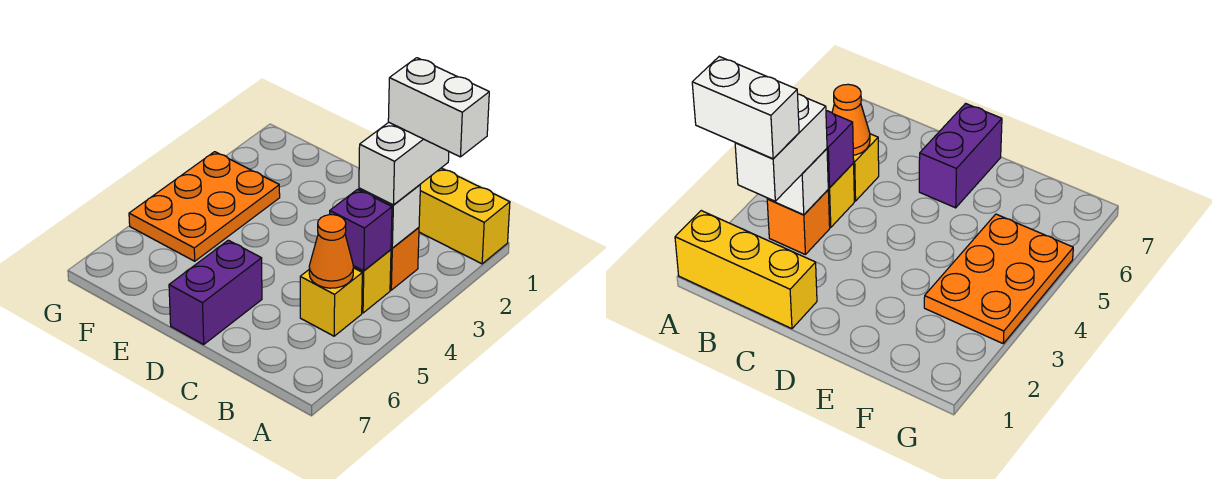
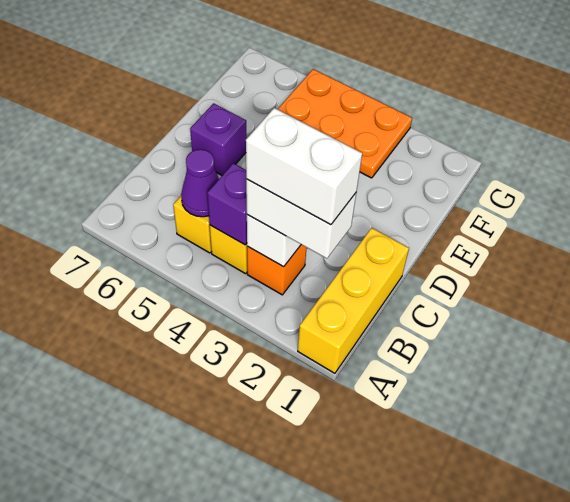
white 1x2 brick [388,58,489,157] -> white 1x2 brick turned to [246,108,362,225]
orange 1x1 cone [309,215,353,288] -> purple 1x1 cone [181,149,219,217]
purple 1x2 brick [169,240,262,344] -> purple 1x1 brick [190,103,246,175]

